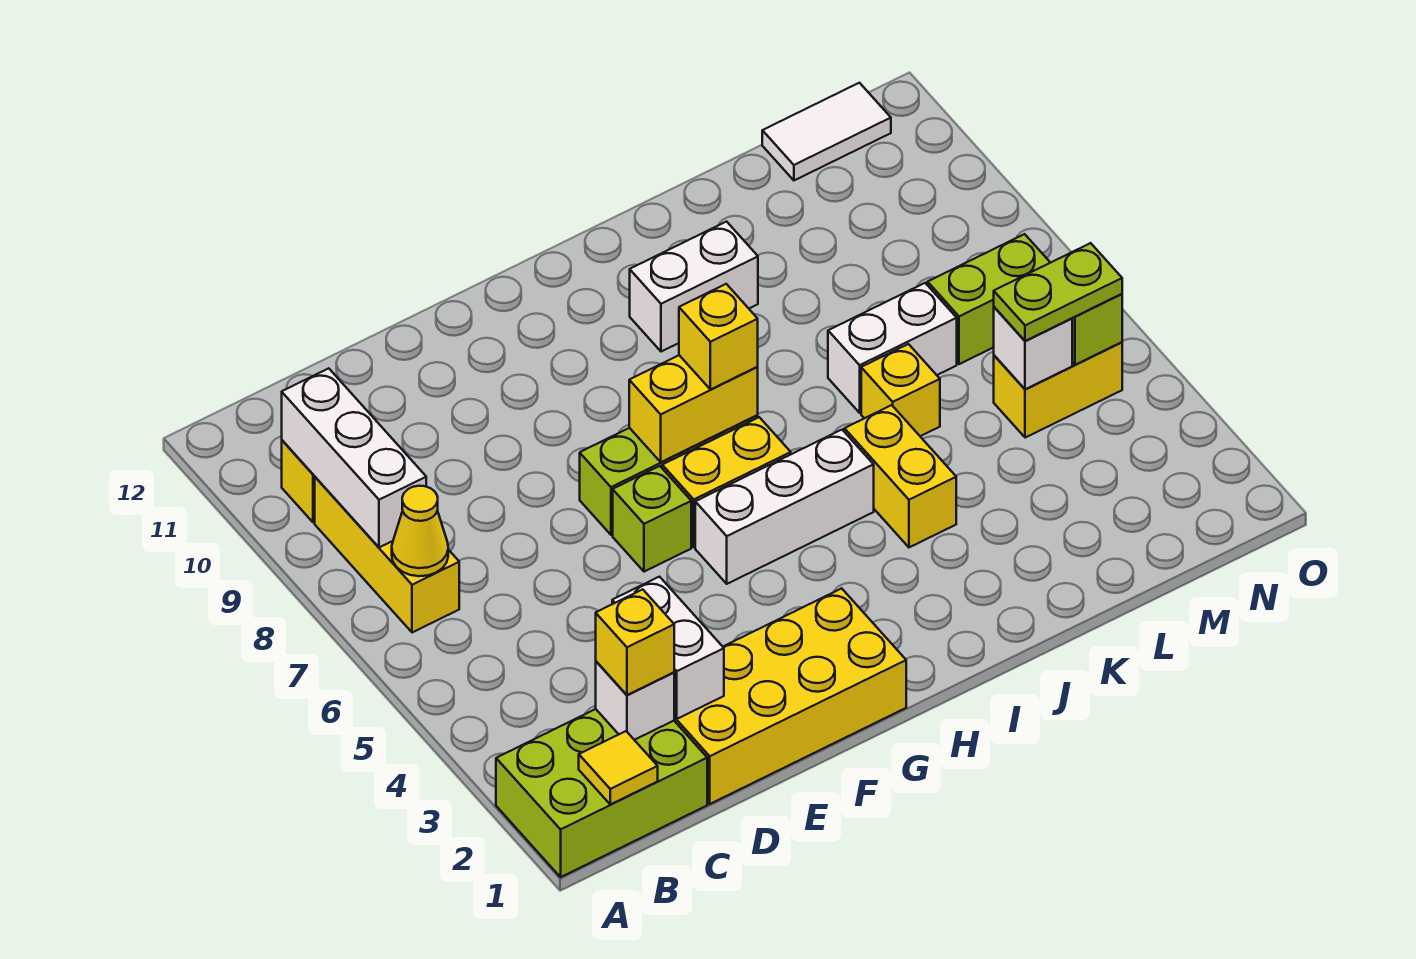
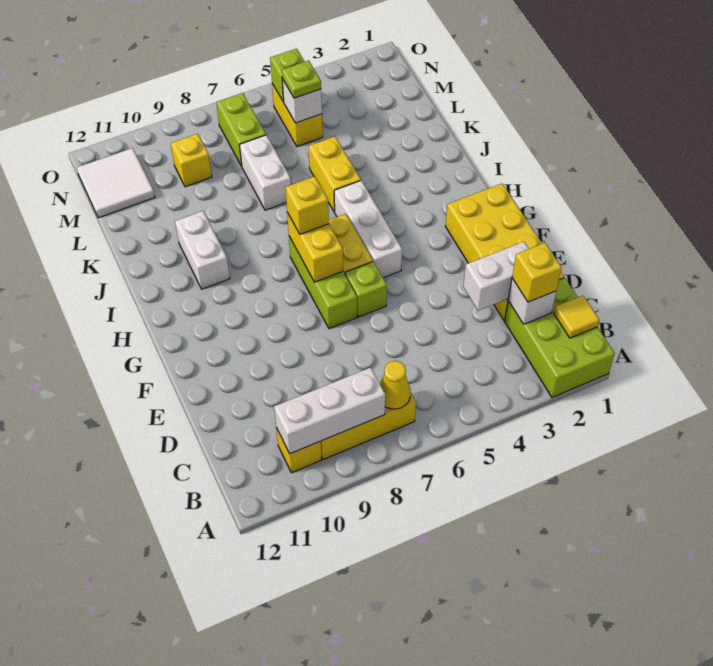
yellow 1x2 brick [844,405,956,547] -> yellow 1x2 brick turned to [309,137,361,212]
yellow 1x1 brick [861,344,940,436] -> yellow 1x1 brick moved to [171,134,212,187]
lime 1x2 plate [994,243,1122,341] -> lime 1x1 plate [282,60,321,98]
white 1x2 tile [762,83,891,180] -> white 2x2 tile [77,148,155,218]

